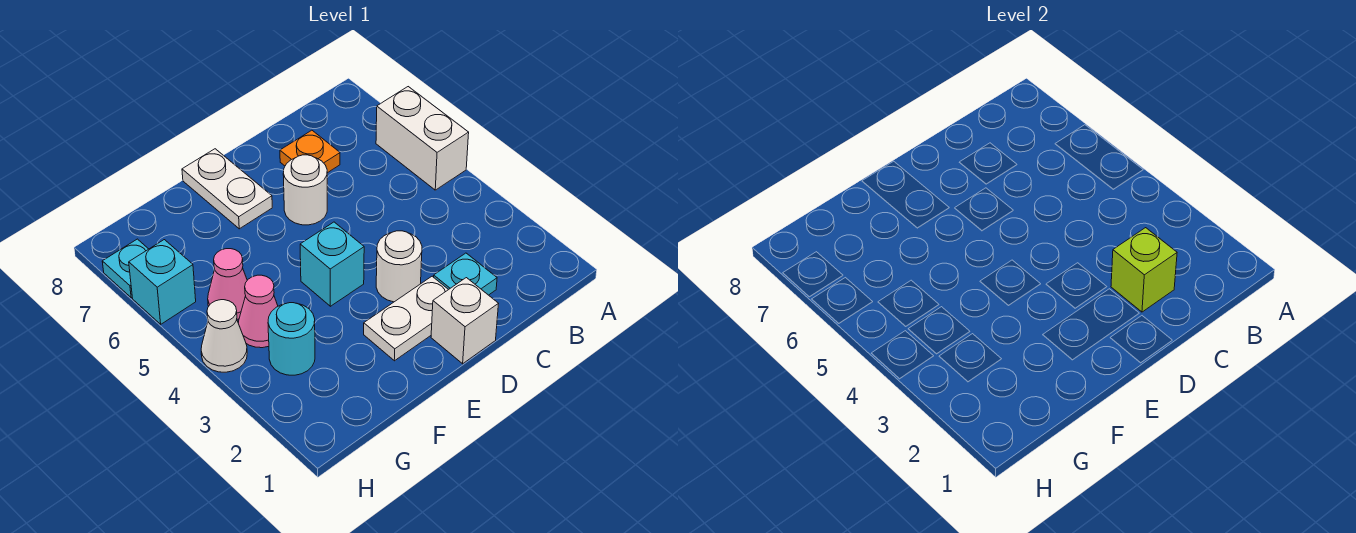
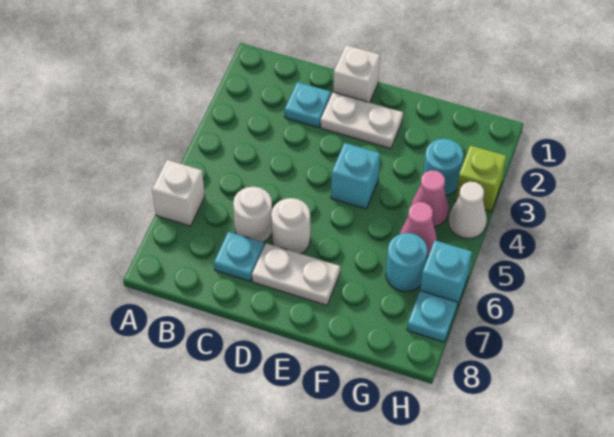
white 1x2 brick [376,87,469,190] -> white 1x1 brick [152,160,205,226]
lime 1x1 brick [1111,228,1177,312] -> lime 1x1 brick moved to [455,145,506,211]
orange 1x1 plate [280,130,340,173] -> cyan 1x1 plate [214,232,264,281]
white 1x1 round brick [376,231,422,302] -> white 1x1 round brick moved to [233,187,272,242]
white 1x2 plate [182,149,272,229] -> white 1x2 plate turned to [252,243,340,305]
none -> cyan 1x1 round brick [386,233,427,292]

